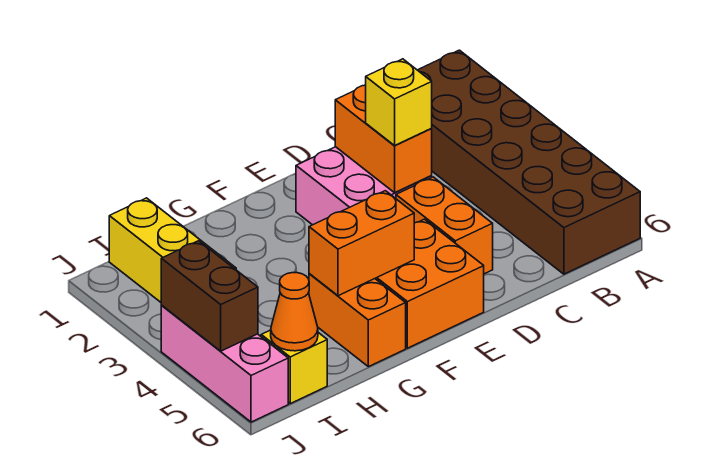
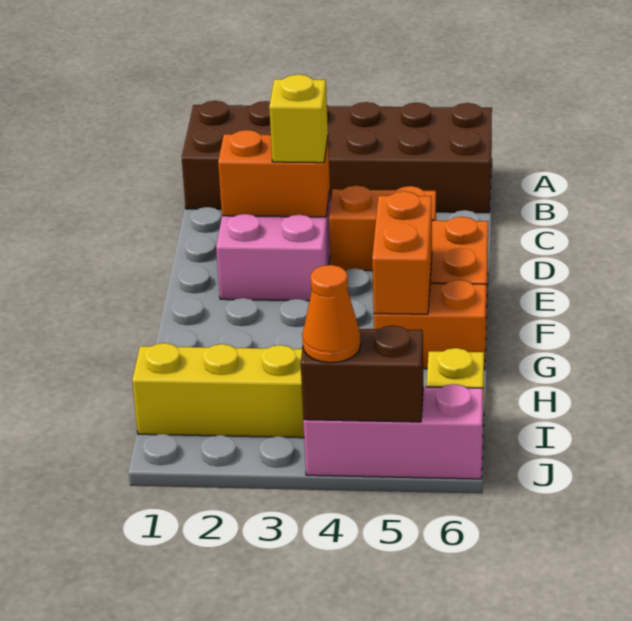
orange 1x1 cone [271,273,318,351] -> orange 1x1 cone moved to [302,265,361,363]

